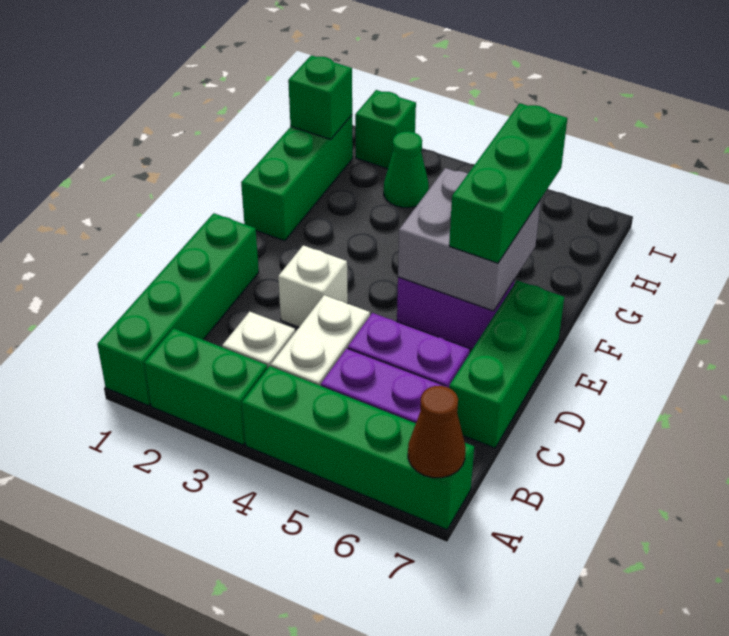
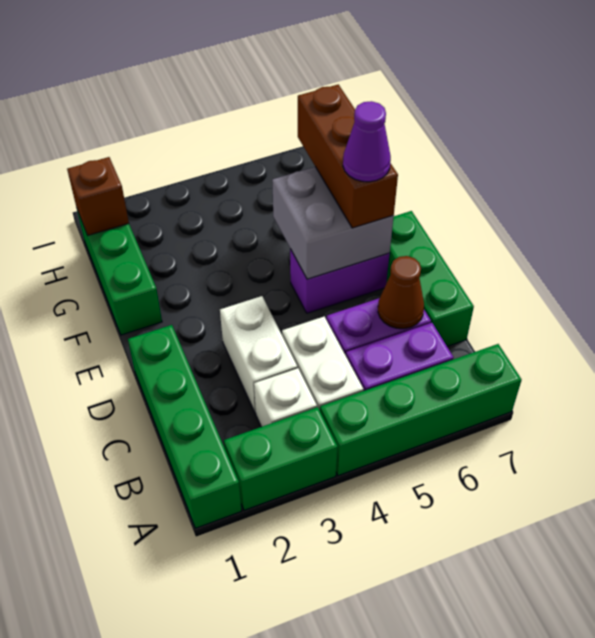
brown 1x1 cone [408,386,465,478] -> brown 1x1 cone moved to [378,256,424,329]
white 1x1 brick [278,245,348,327] -> white 1x2 brick [220,296,297,413]
green 1x3 brick [449,103,567,263] -> brown 1x3 brick [298,84,398,228]
none -> purple 1x1 cone [343,101,391,182]
green 1x1 brick [288,55,352,139] -> brown 1x1 brick [67,157,129,235]
green 1x1 cone [384,131,429,208] -> none
green 1x1 brick [355,90,416,169] -> none

